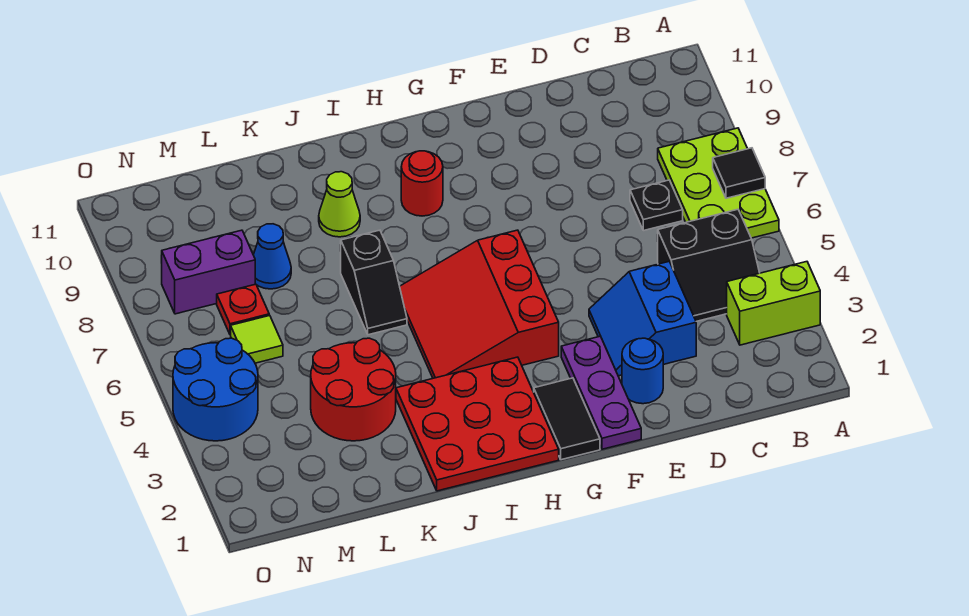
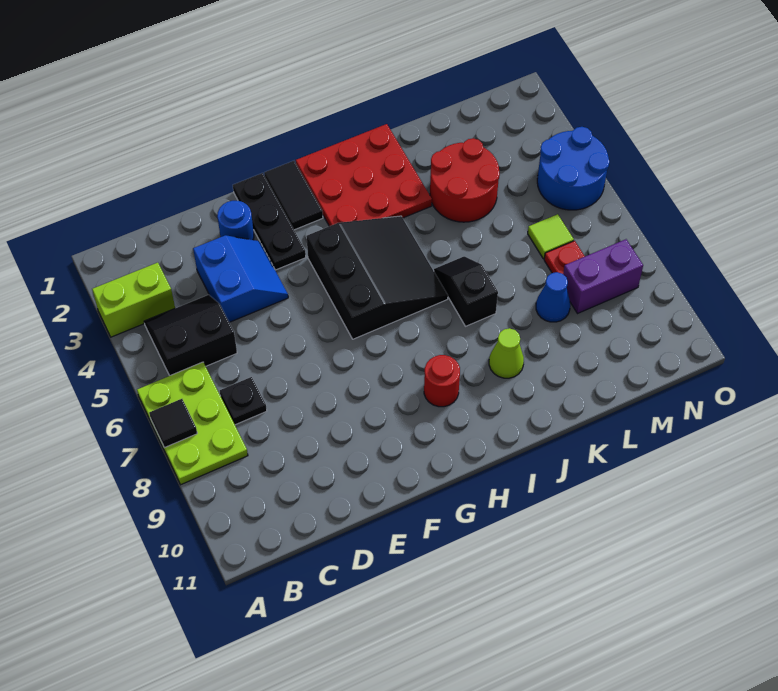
purple 1x3 plate [561,336,641,449] -> black 1x3 plate [233,173,306,270]
red 3x3 slope [400,230,559,378] -> black 3x3 slope [306,216,448,339]

